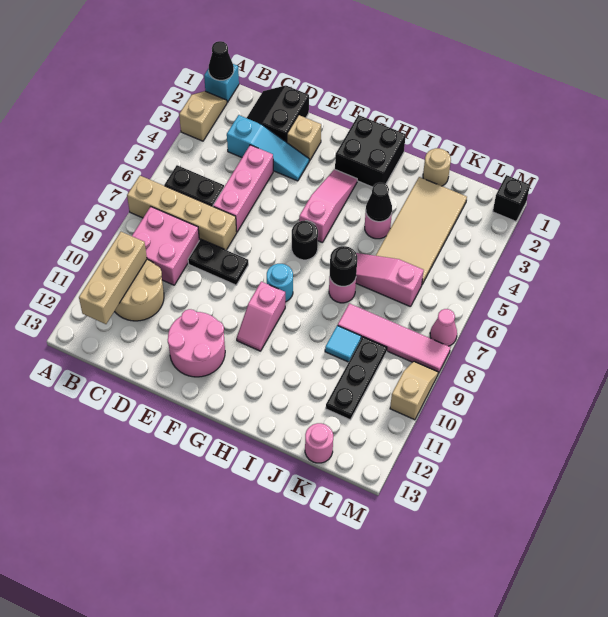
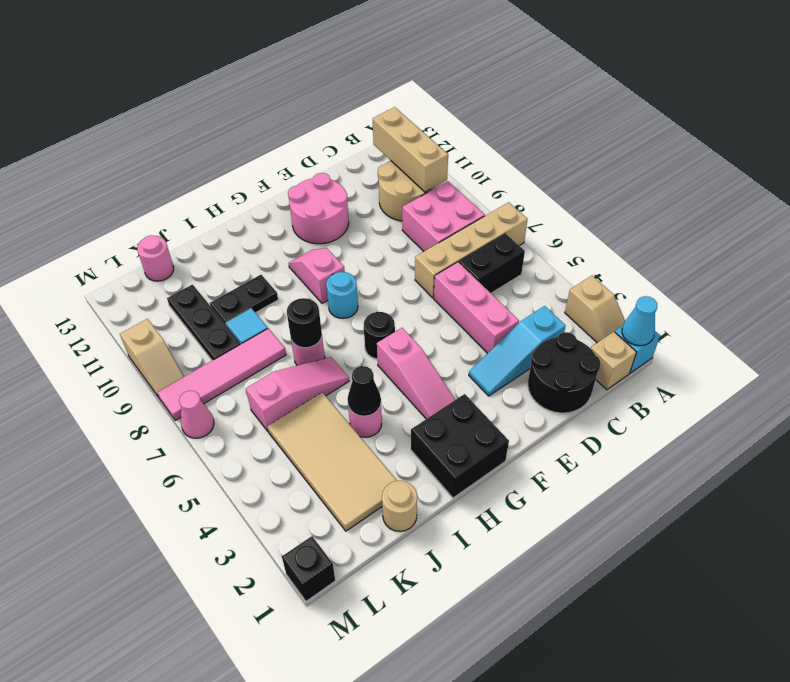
black 1x1 cone [209,41,234,80] -> cyan 1x1 cone [622,296,657,346]
black 2x2 slope [247,86,309,142] -> black 2x2 round brick [528,332,600,413]
black 1x2 plate [188,239,248,285] -> black 1x2 plate moved to [210,275,278,325]
tan 1x1 brick [287,115,321,161] -> tan 1x1 brick moved to [591,332,636,390]

